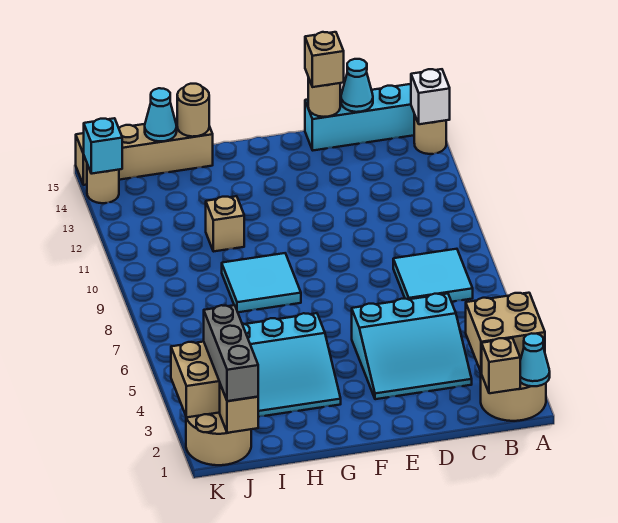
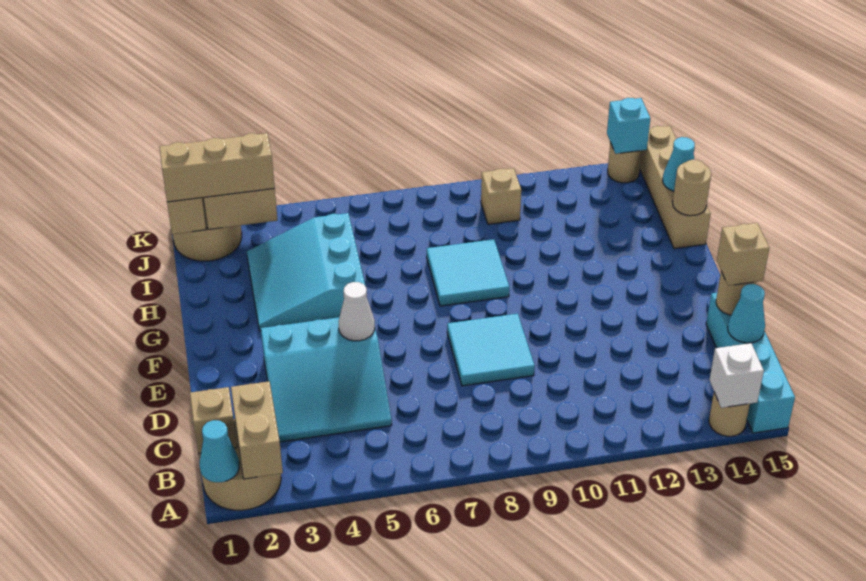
tan 2x2 brick [466,293,545,373] -> tan 1x2 brick [231,381,283,479]
cyan 2x2 tile [393,249,473,302] -> cyan 2x2 tile moved to [447,314,535,386]
cyan 3x3 slope [352,294,472,399] -> cyan 3x3 slope turned to [261,317,392,442]
none -> white 1x1 cone [339,282,375,341]
tan 1x1 brick [206,196,244,252] -> tan 1x1 brick moved to [481,168,521,224]
grey 1x3 brick [204,305,258,401] -> tan 1x3 brick [159,133,275,202]

